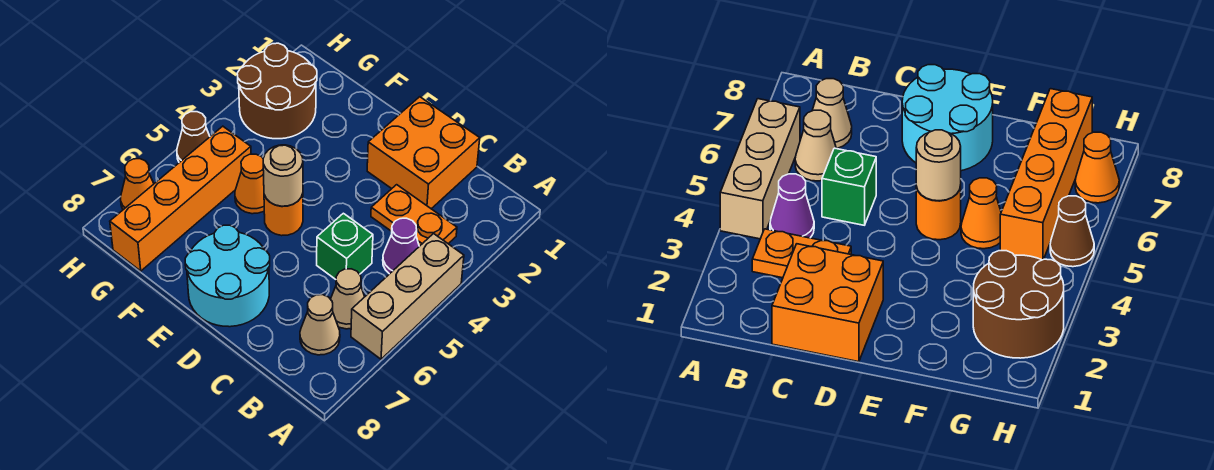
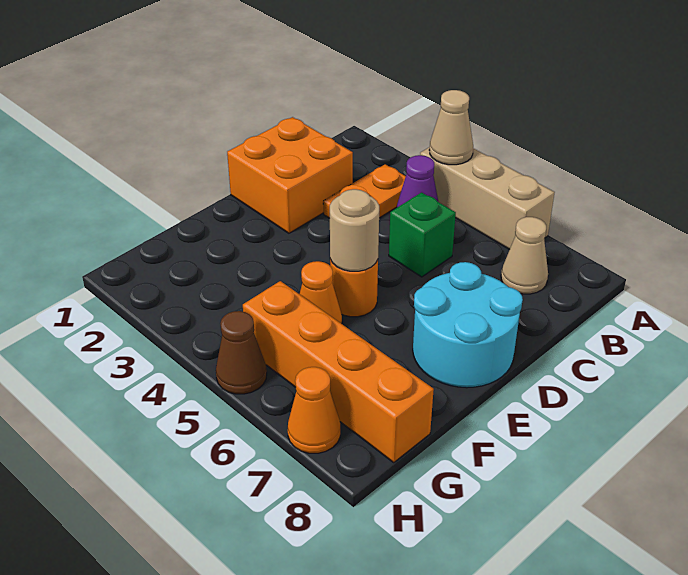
tan 1x1 cone [331,269,365,329] -> tan 1x1 cone moved to [429,90,473,165]
brown 2x2 round brick [237,43,317,139] -> none

